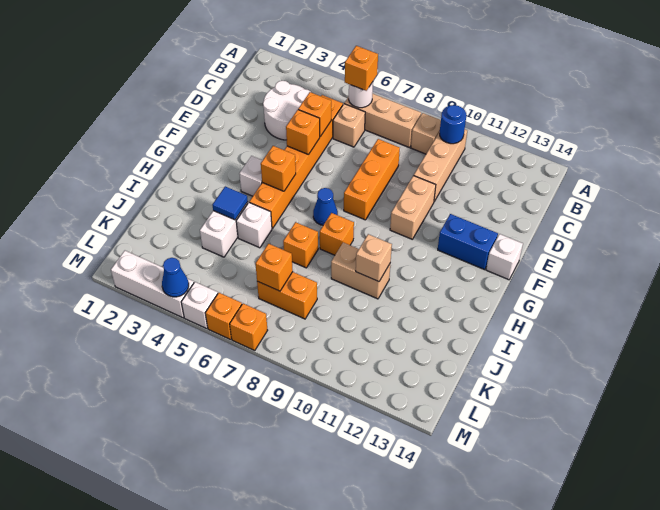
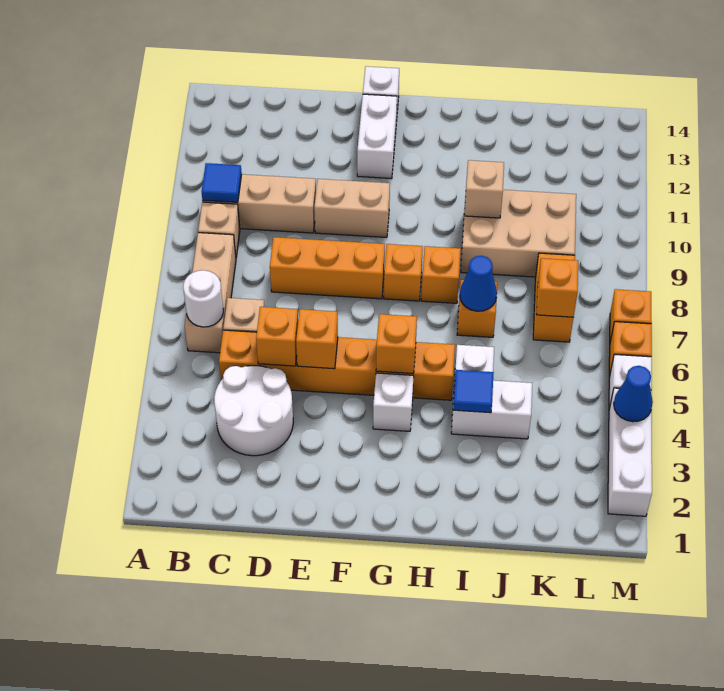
orange 1x1 brick [345,46,378,91] -> orange 1x1 brick moved to [384,244,423,301]
blue 1x1 round brick [440,105,466,144] -> blue 1x1 tile [202,163,242,202]
blue 1x2 brick [438,214,498,270] -> white 1x2 brick [357,94,397,179]
blue 1x1 cone [313,188,338,225] -> blue 1x1 cone moved to [460,256,497,311]
tan 1x2 brick [331,242,390,299] -> tan 2x3 brick [461,190,576,277]

